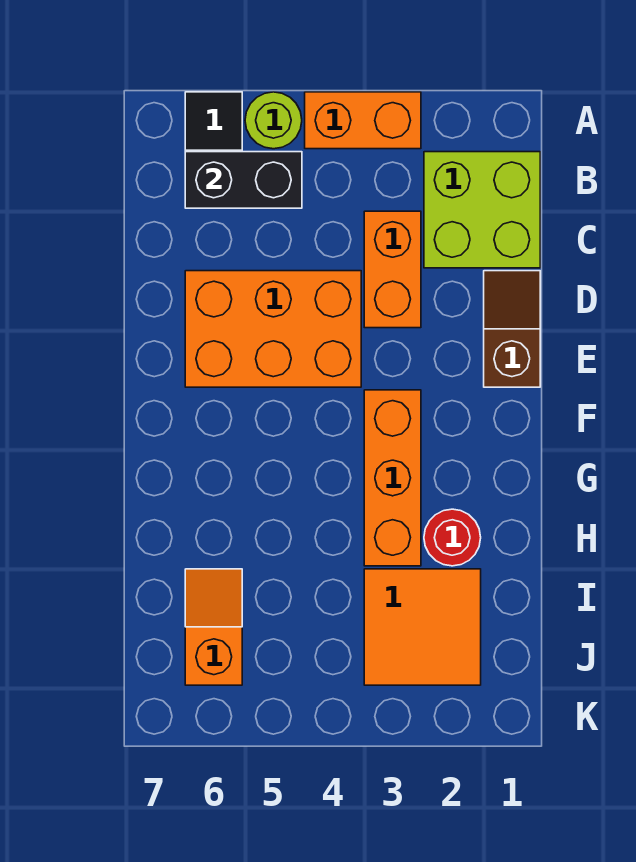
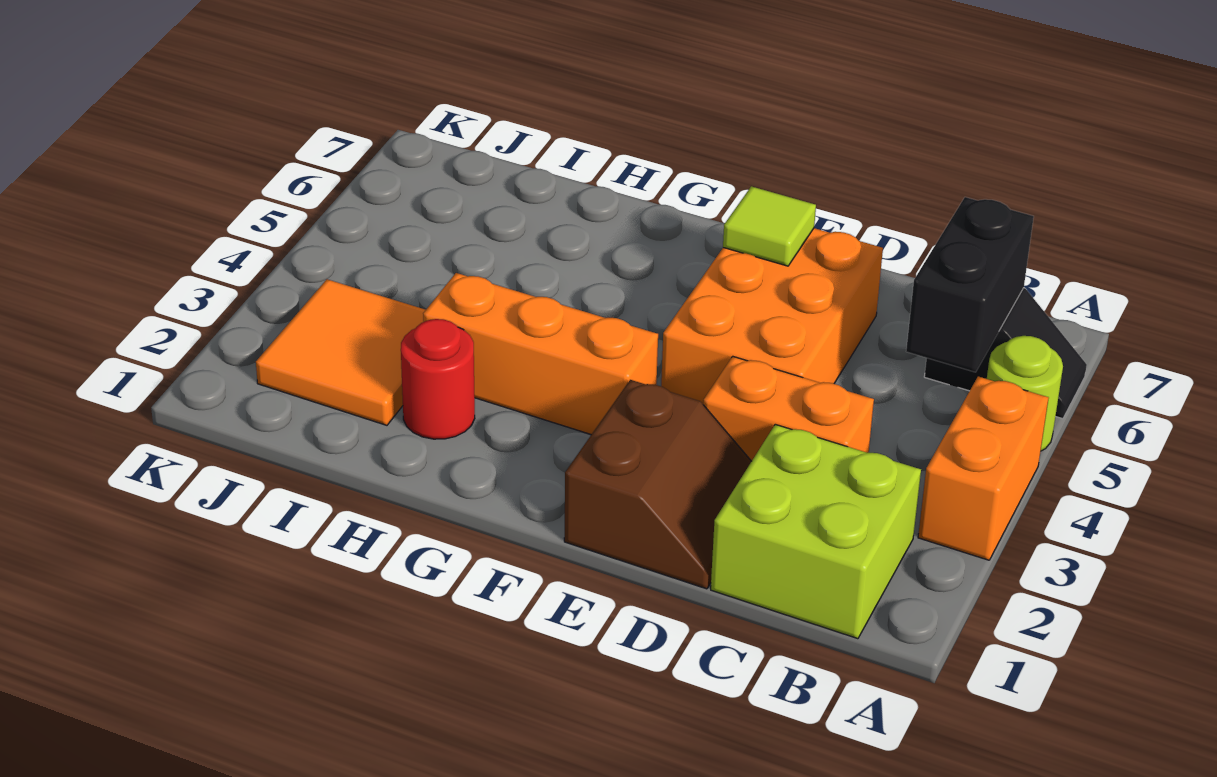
brown 1x2 slope [484,271,540,387] -> brown 2x2 slope [564,380,752,589]
none -> lime 1x1 tile [723,186,816,266]
orange 1x2 slope [185,569,242,685] -> none

